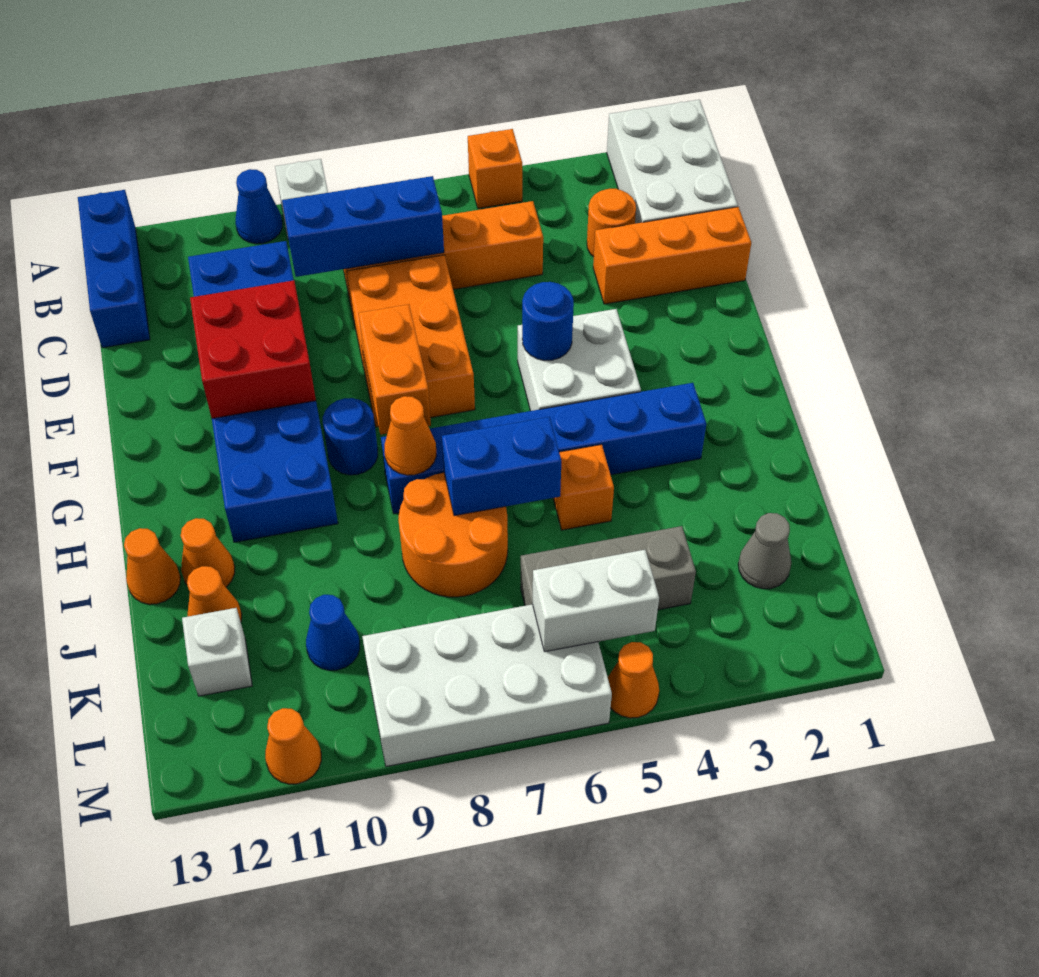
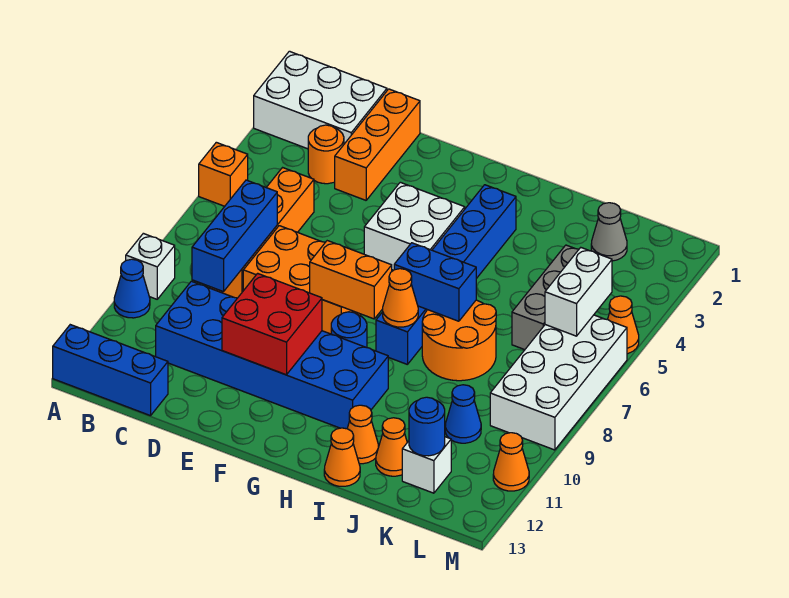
blue 1x1 round brick [522,282,574,360] -> blue 1x1 round brick moved to [409,397,445,456]
orange 1x1 brick [553,444,614,530] -> none
blue 1x2 brick [442,417,561,516] -> blue 1x2 brick turned to [394,243,476,321]

